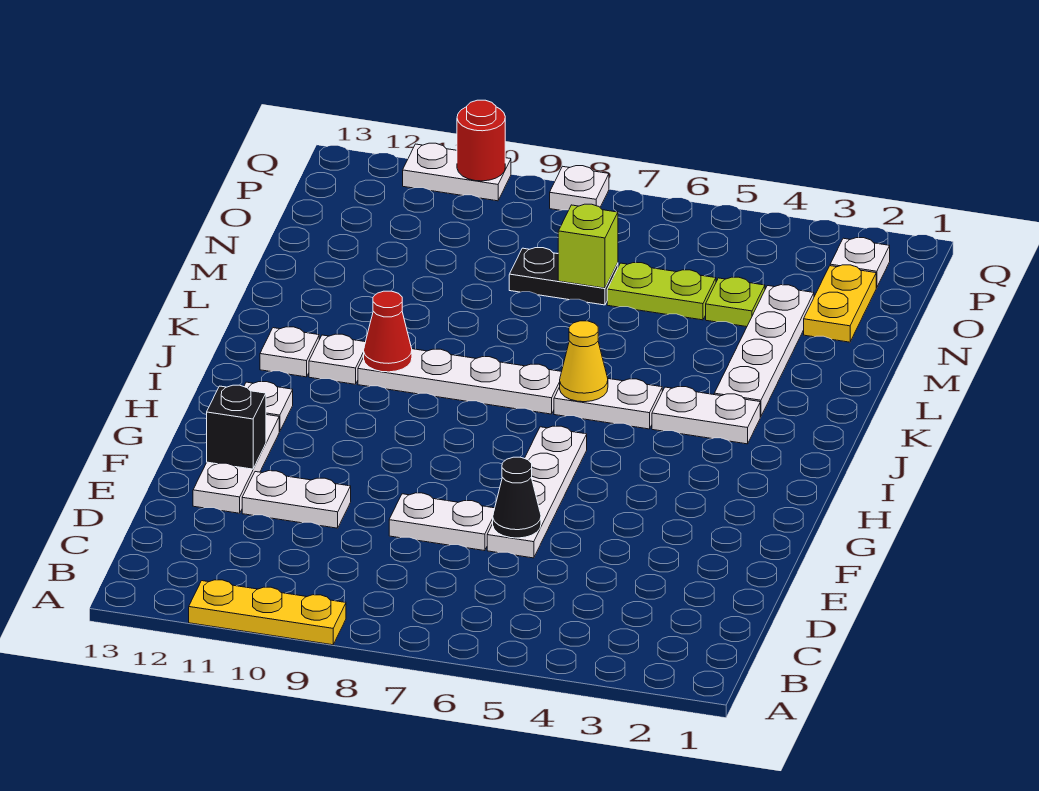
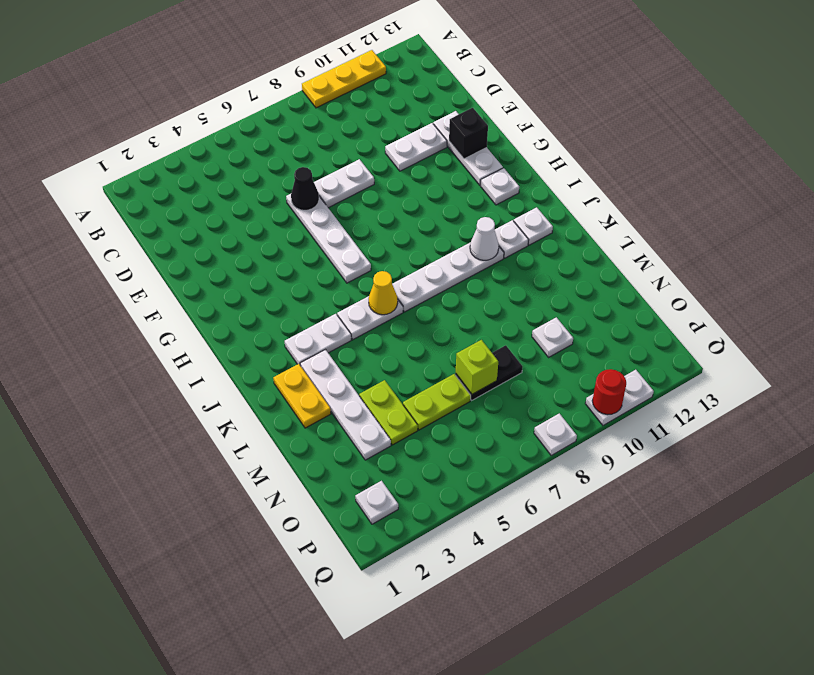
red 1x1 cone [364,291,412,372] -> white 1x1 cone [470,217,499,260]
yellow 1x2 plate [804,265,876,342] -> yellow 1x2 plate moved to [273,364,331,428]
lime 1x1 plate [706,277,765,327] -> lime 1x2 plate [359,380,418,445]
none -> white 1x1 plate [532,317,573,357]

